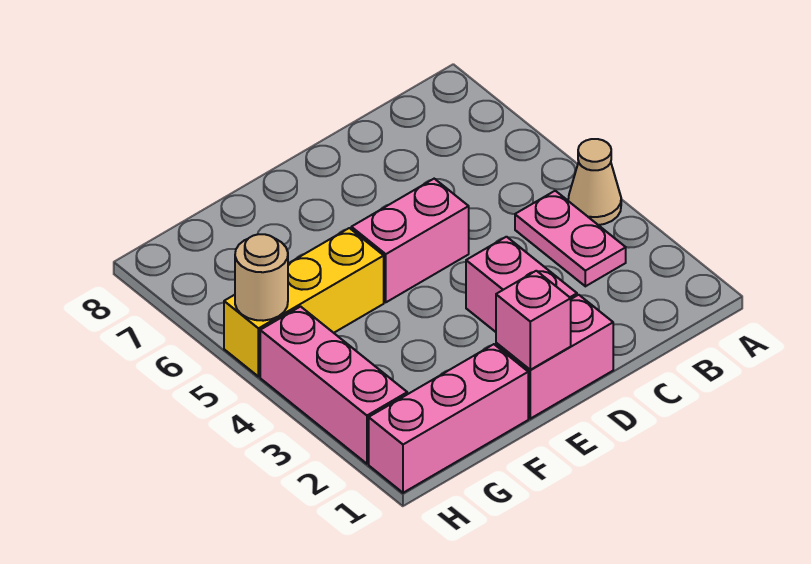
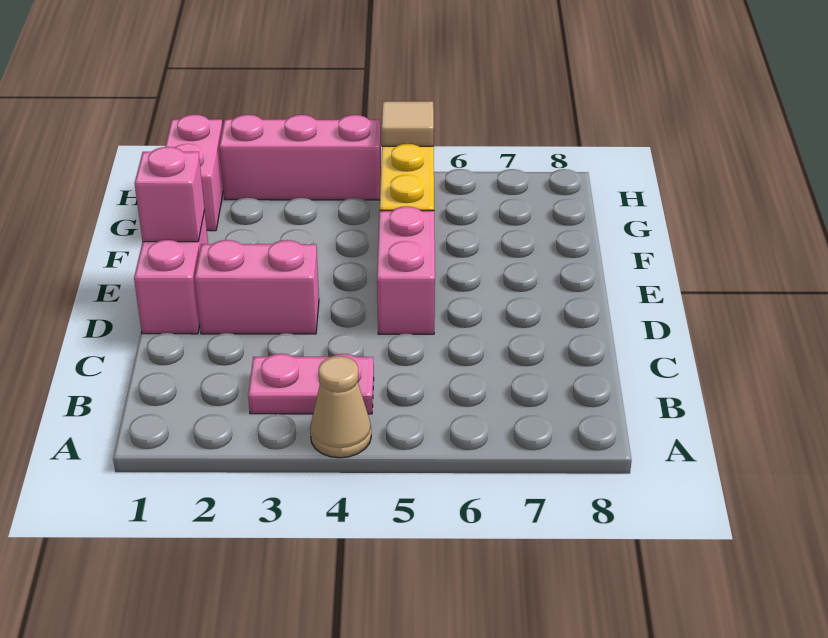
pink 1x3 brick [369,344,528,493] -> pink 1x2 brick [165,114,223,231]
tan 1x1 round brick [235,234,288,321] -> tan 1x1 tile [382,101,434,146]

